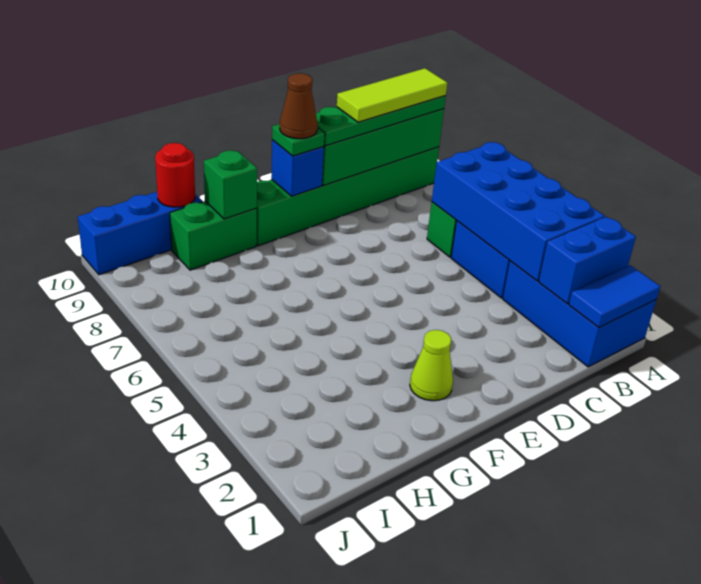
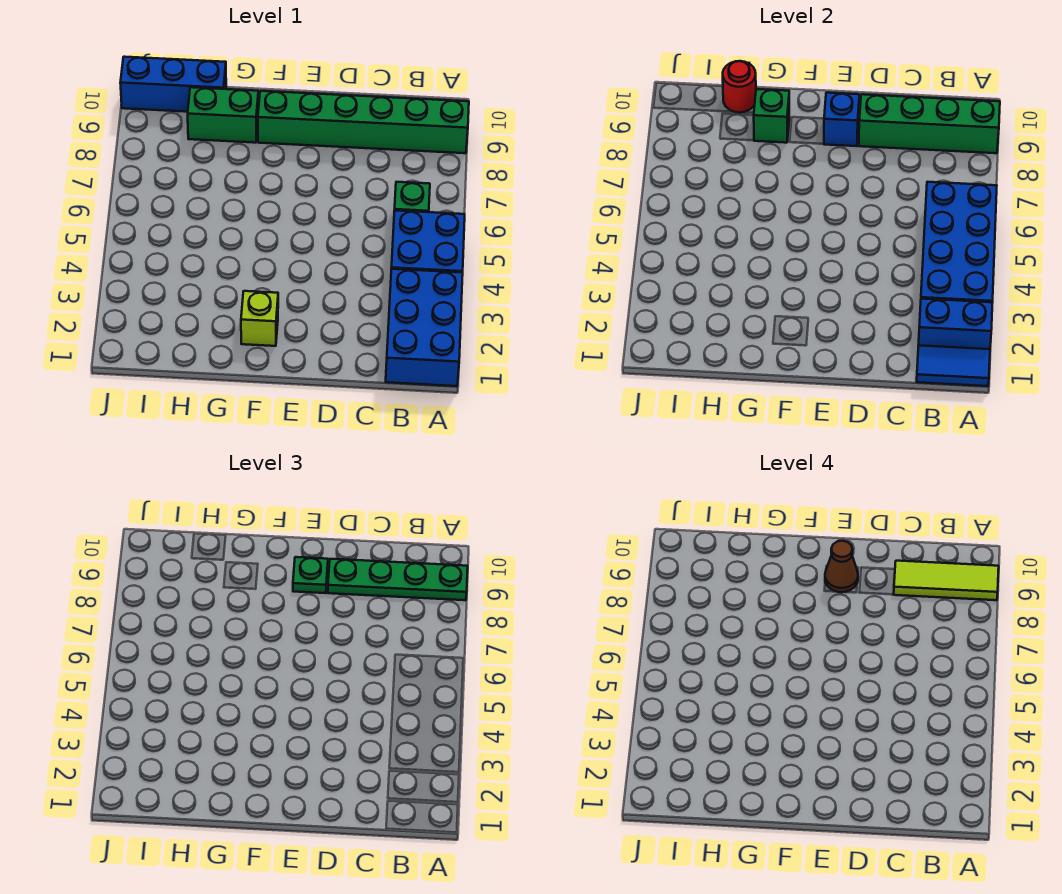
lime 1x1 cone [410,330,453,401] -> lime 1x1 brick [241,291,278,346]

